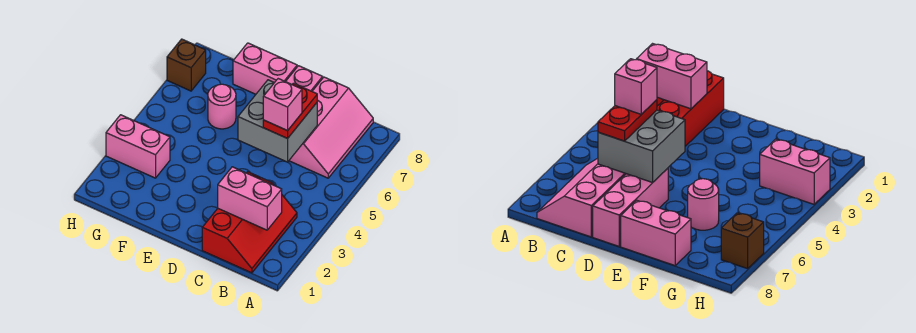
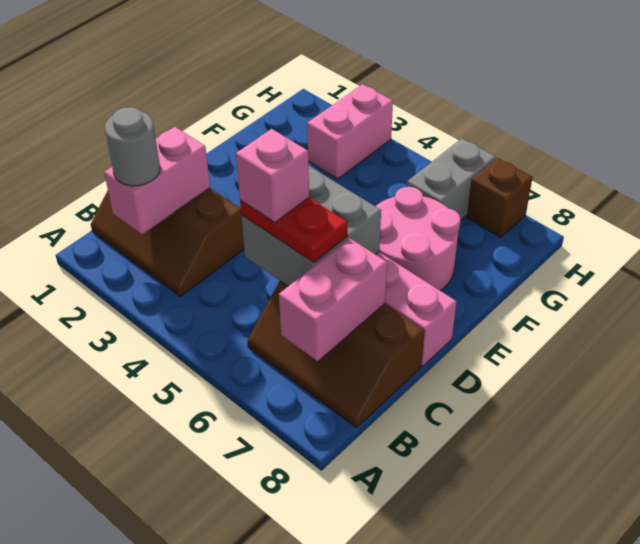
red 2x3 slope [202,172,297,273] -> brown 2x3 slope [91,188,244,297]
none -> grey 1x1 round brick [105,107,160,186]
pink 2x3 slope [289,77,373,178] -> brown 2x3 slope [248,281,425,428]
pink 1x2 brick [233,43,297,94] -> pink 1x2 brick moved to [279,238,387,361]
pink 1x1 round brick [208,84,236,129] -> pink 2x2 round brick [376,187,461,291]
none -> grey 1x2 brick [407,138,496,220]

